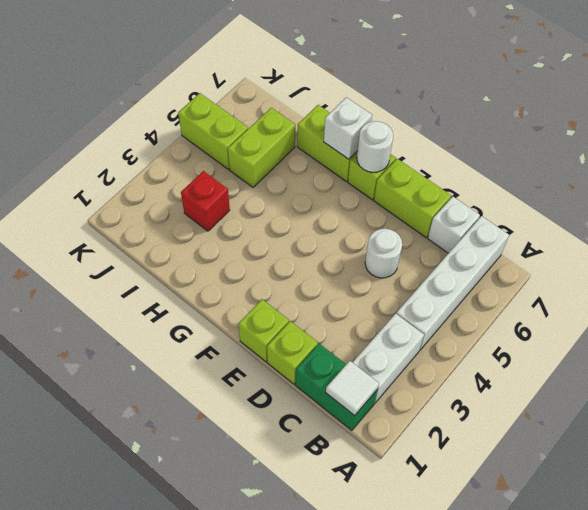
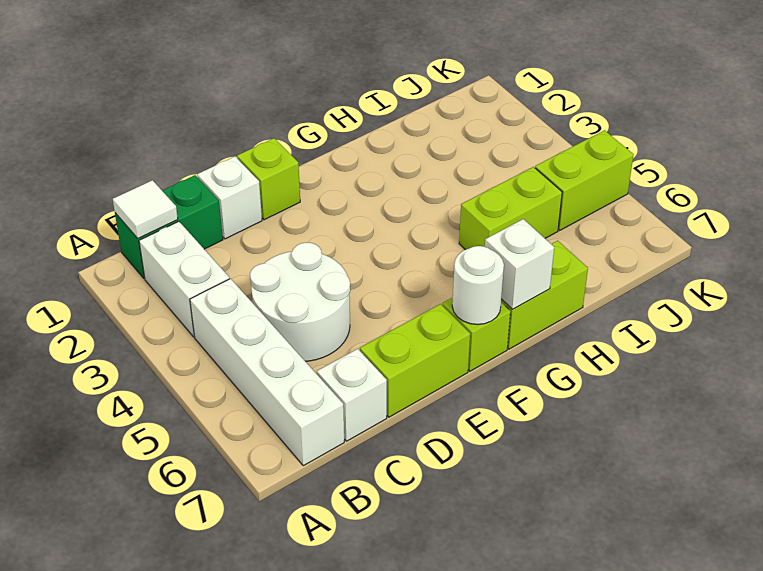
lime 1x1 brick [267,321,318,384] -> white 1x1 brick [197,157,262,239]
white 1x1 round brick [365,229,402,278] -> white 2x2 round brick [250,243,350,361]
red 1x1 brick [181,171,230,231] -> none
lime 1x2 brick [228,108,295,187] -> lime 1x2 brick turned to [459,167,562,250]

